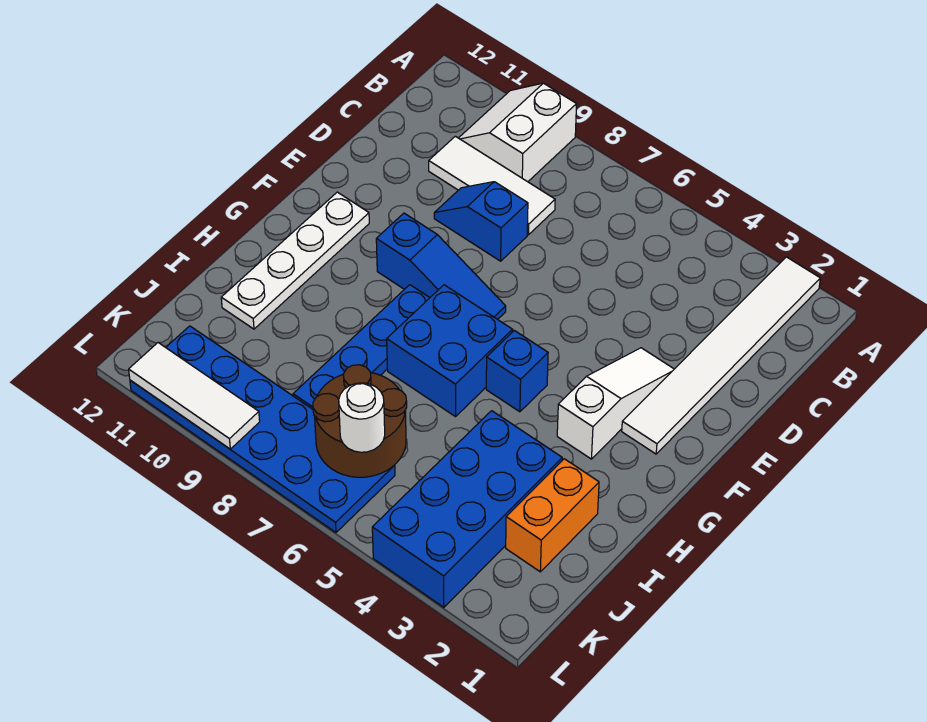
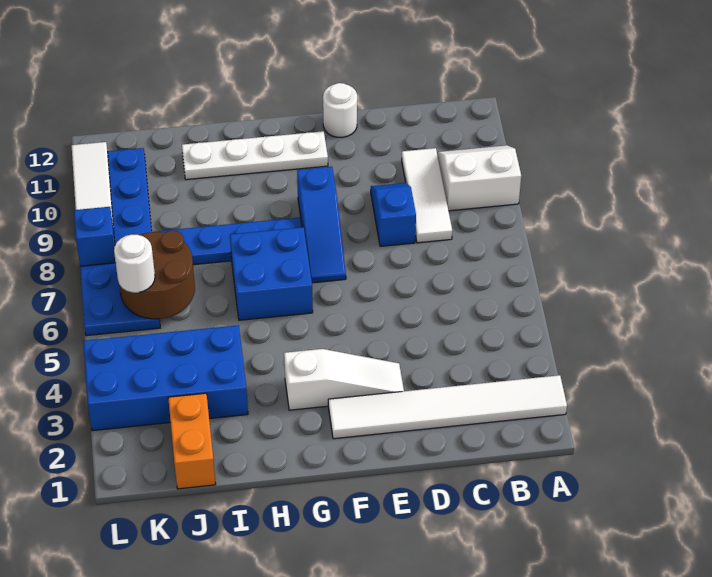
none -> white 1x1 round brick [323,83,357,137]
blue 1x1 brick [486,331,548,412] -> blue 1x1 brick moved to [74,207,116,266]
orange 1x2 brick [506,459,599,572] -> orange 1x2 brick turned to [168,393,216,489]

